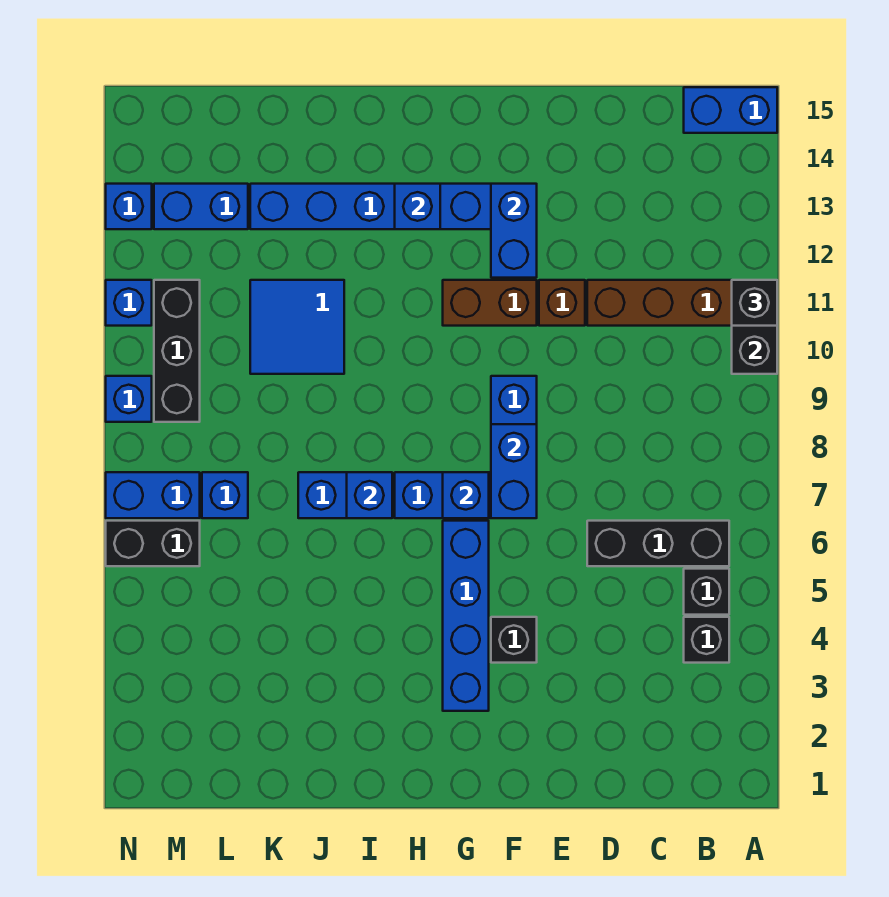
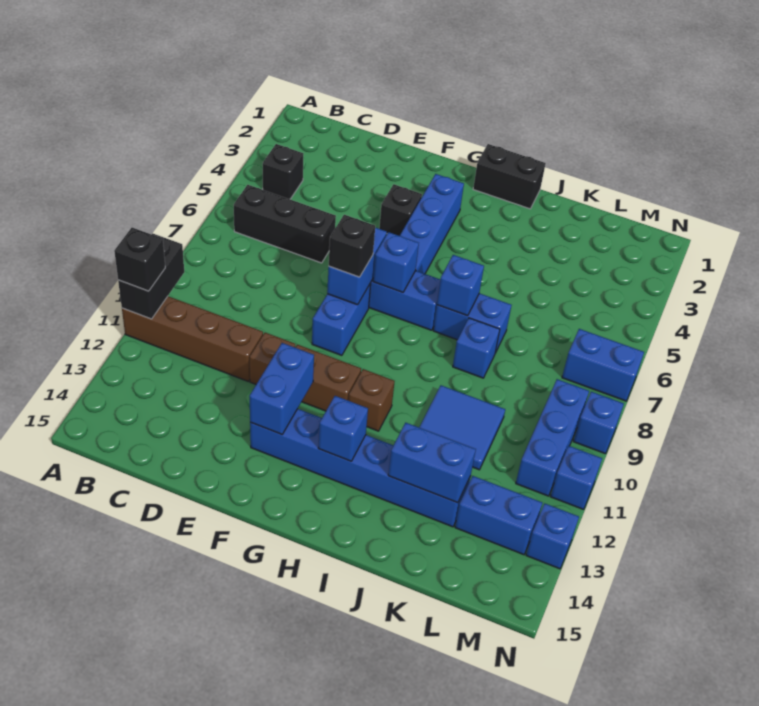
blue 1x2 brick [684,87,777,133] -> blue 1x2 brick moved to [388,423,476,503]
black 1x1 brick [684,569,729,615] -> black 1x1 brick moved to [329,215,375,277]
none -> brown 1x1 brick [348,369,395,431]
blue 1x1 brick [202,472,248,518] -> blue 1x1 brick moved to [453,318,500,378]
black 1x2 brick [106,521,200,566] -> black 1x2 brick moved to [473,144,546,209]
black 1x3 brick [154,280,200,422] -> blue 1x3 brick [516,379,589,496]

